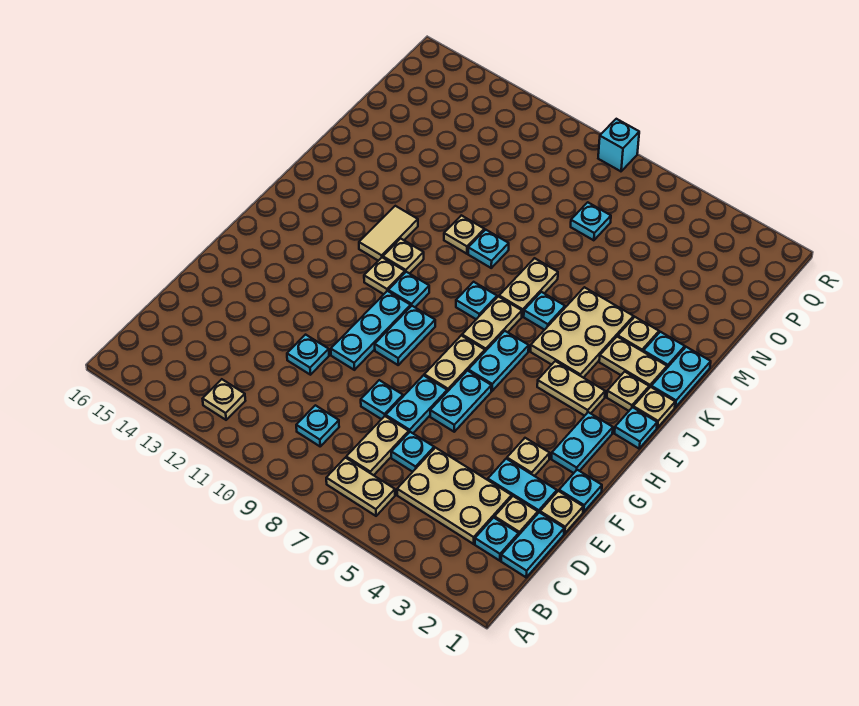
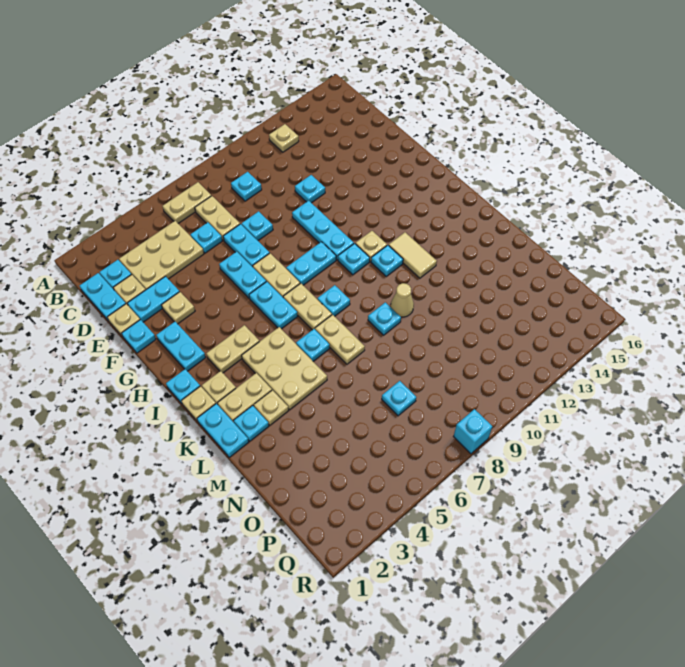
cyan 1x2 plate [375,306,435,365] -> cyan 1x2 plate turned to [286,242,336,285]
tan 1x1 plate [383,238,424,274] -> cyan 1x1 plate [371,245,403,276]
tan 1x1 plate [444,215,484,254] -> tan 1x1 cone [391,283,414,317]

